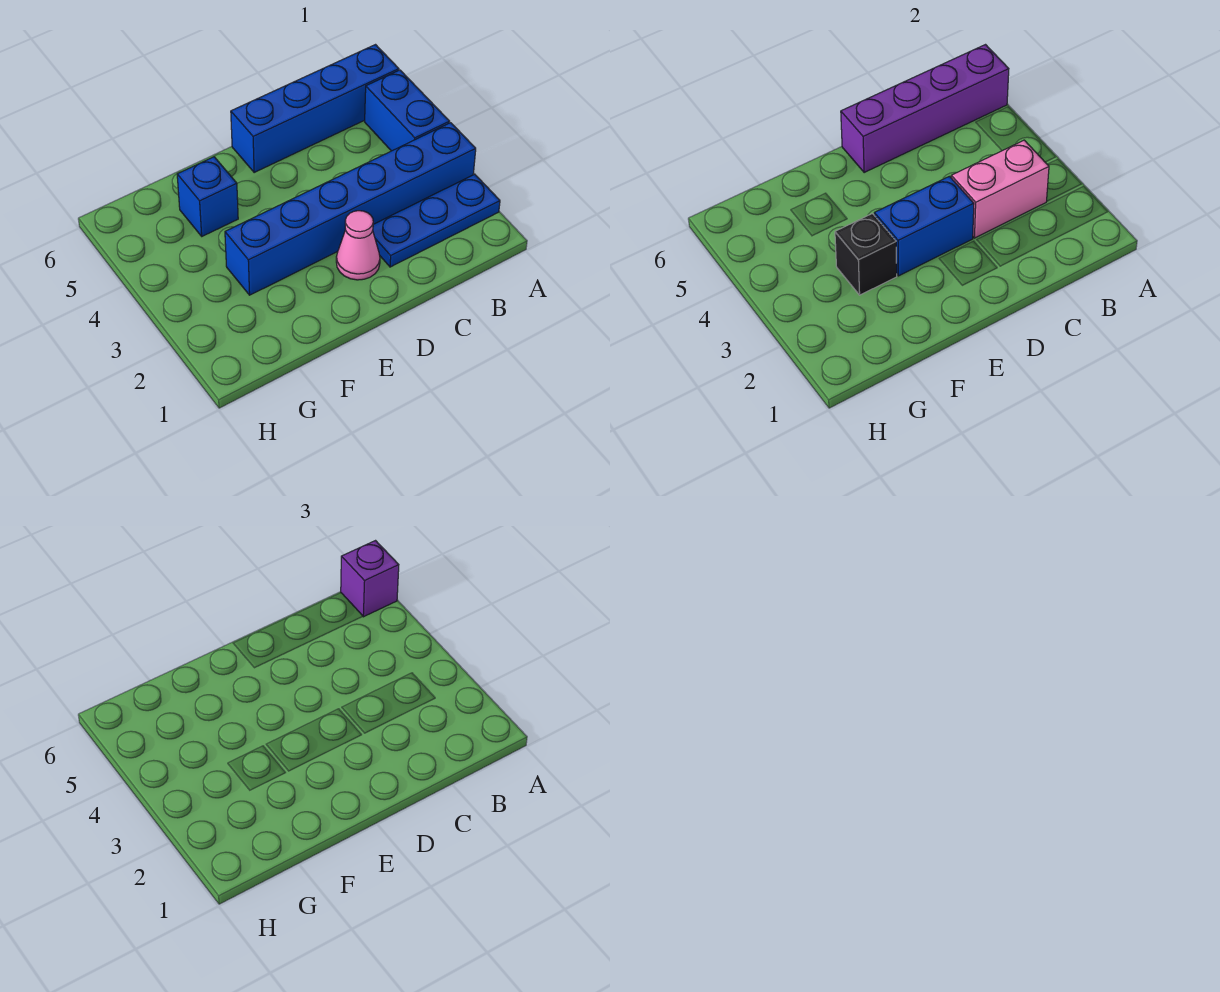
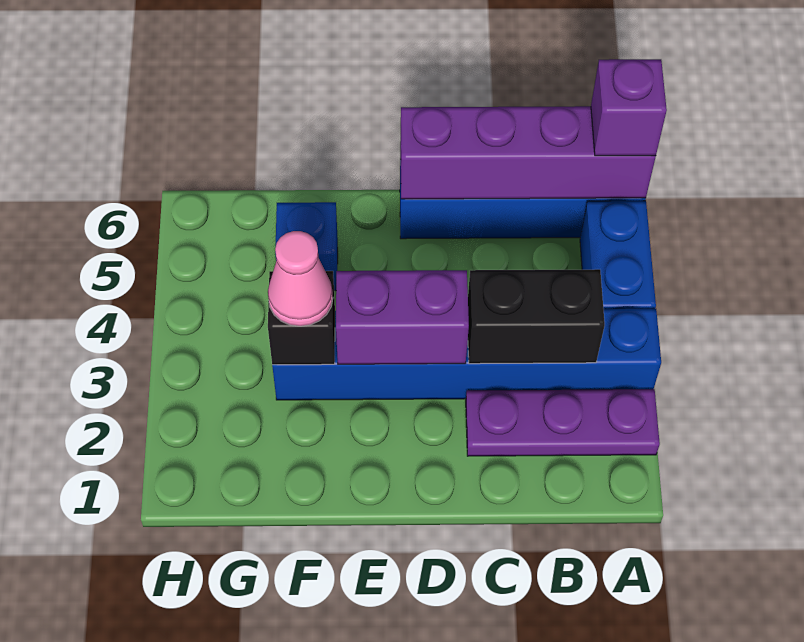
blue 1x3 plate [373,174,500,267] -> purple 1x3 plate [466,389,660,456]
pink 1x2 brick [951,140,1049,238] -> black 1x2 brick [468,269,605,364]
pink 1x1 cone [336,211,380,280] -> pink 1x1 cone moved to [268,231,333,326]
blue 1x2 brick [874,176,974,276] -> purple 1x2 brick [336,270,469,364]

